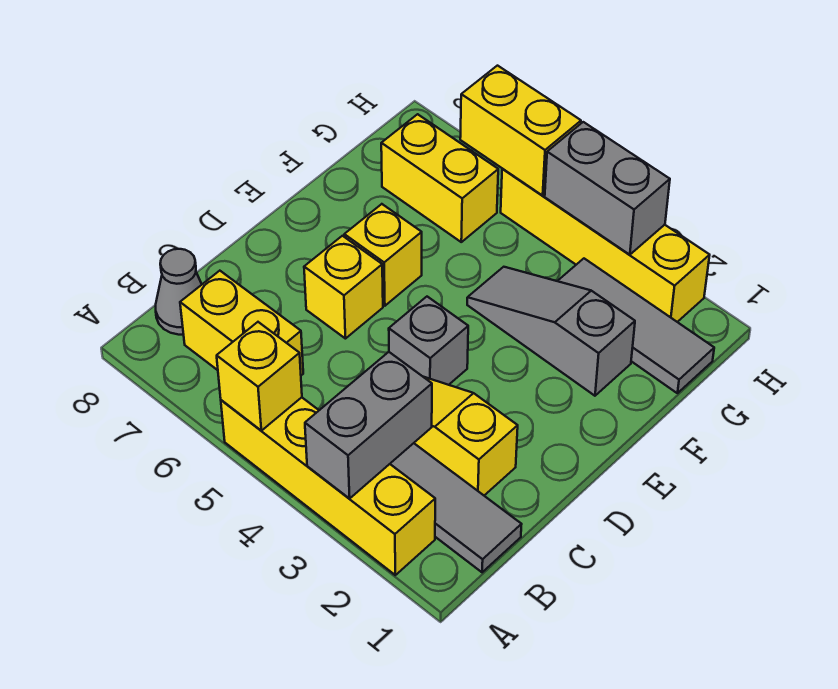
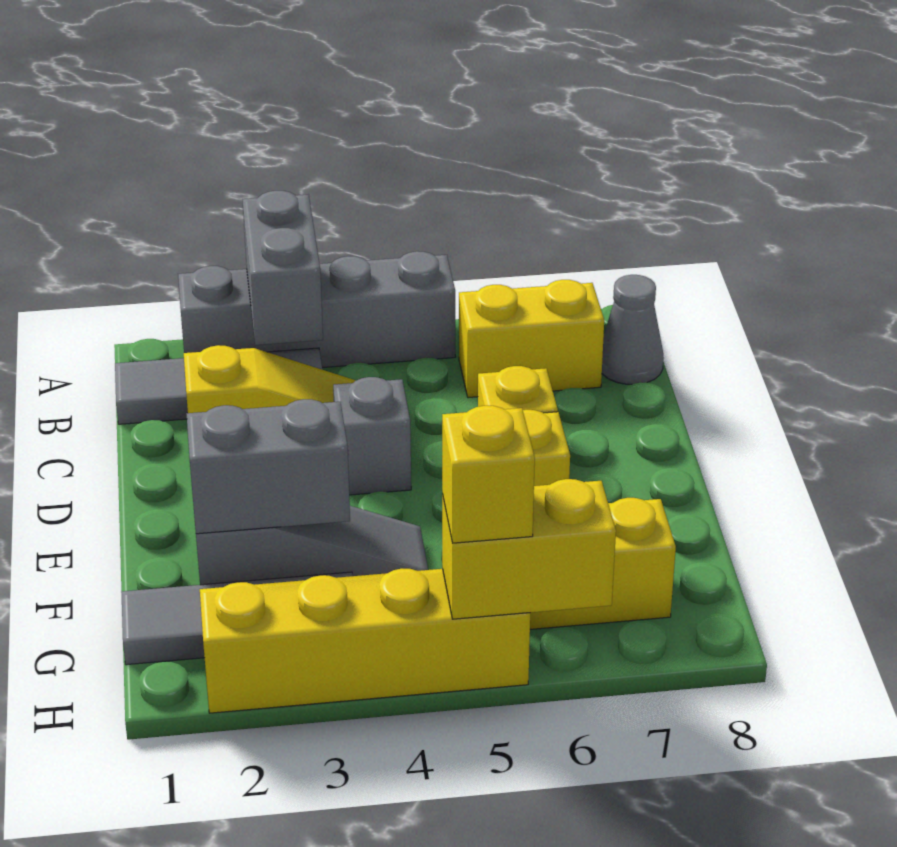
yellow 1x4 brick [221,397,435,575] -> grey 1x4 brick [178,251,455,368]
yellow 1x1 brick [217,322,302,431] -> yellow 1x1 brick moved to [442,406,535,543]
grey 1x2 brick [545,122,670,255] -> grey 1x2 brick moved to [187,399,350,534]

